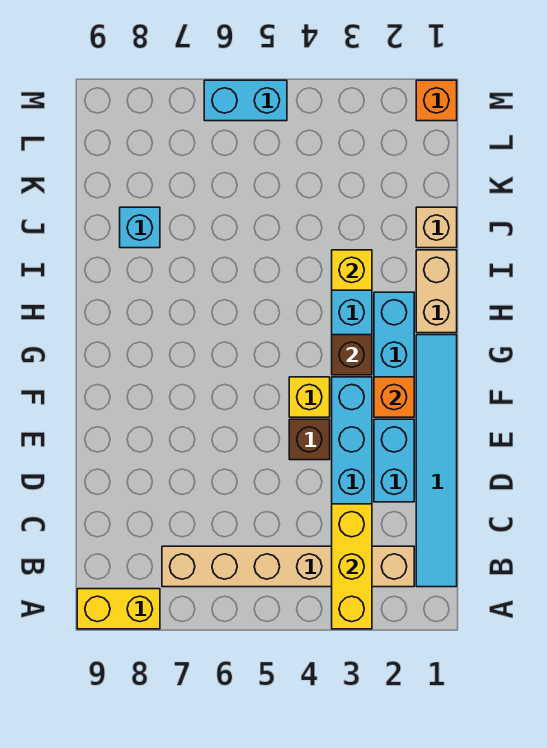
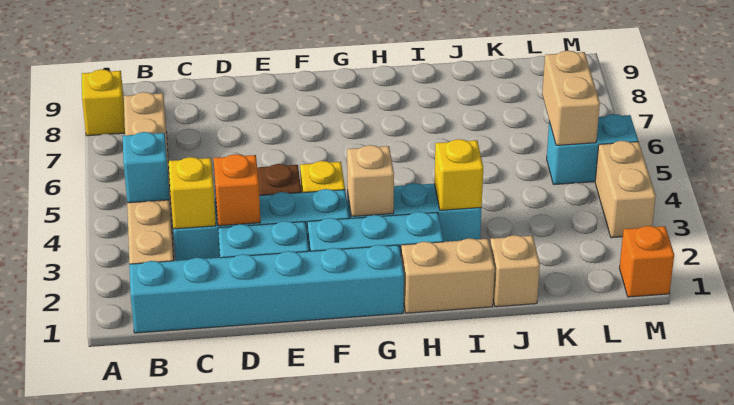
yellow 1x3 brick [332,504,372,629] -> yellow 1x1 brick [169,157,216,229]
yellow 1x2 brick [77,589,160,629] -> yellow 1x1 brick [82,69,125,136]
cyan 1x6 tile [416,335,457,587] -> cyan 1x6 brick [129,245,404,333]
orange 1x1 brick [374,377,414,417] -> orange 1x1 brick moved to [213,154,261,226]
brown 1x1 brick [332,335,372,375] -> tan 1x1 brick [347,145,394,217]
cyan 1x1 brick [120,207,160,248] -> cyan 1x1 brick moved to [123,132,169,203]
none -> tan 1x2 brick [542,51,600,145]
none -> tan 1x2 brick [595,141,656,238]
cyan 1x2 brick [204,80,287,121] -> cyan 1x2 brick turned to [547,114,638,185]

